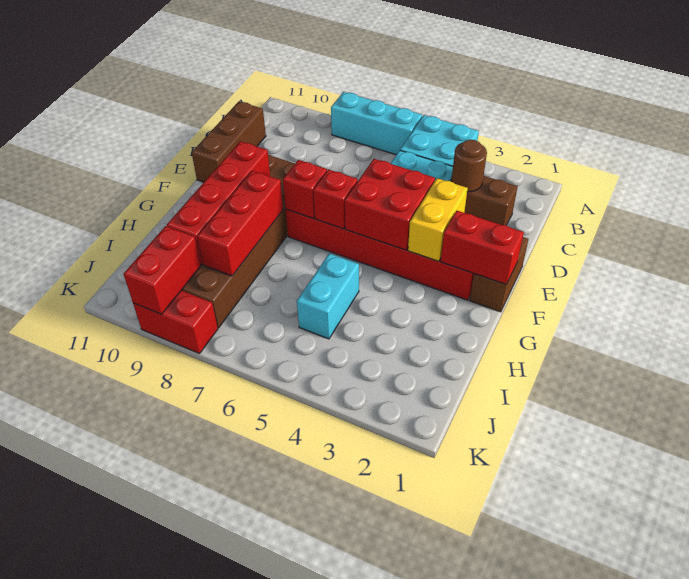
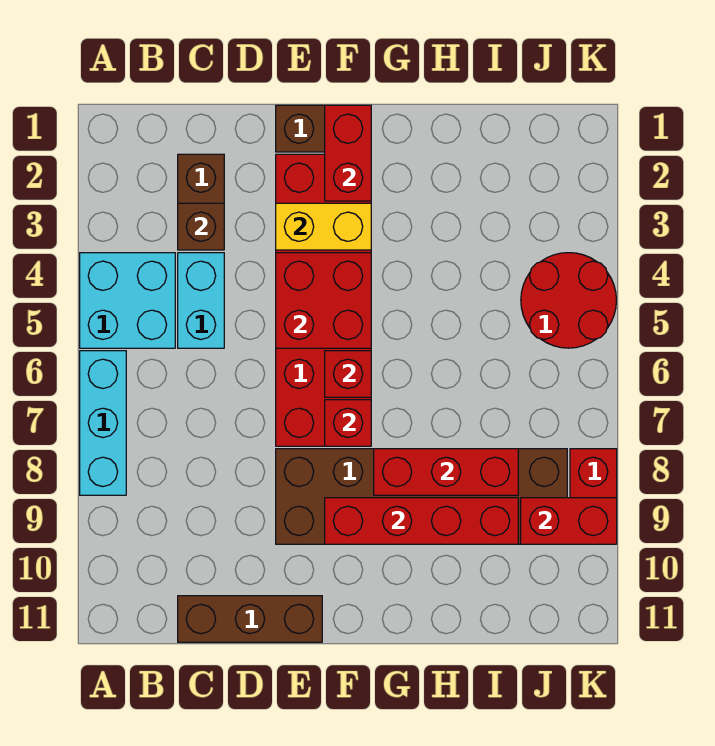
brown 1x1 round brick [452,140,487,192] -> brown 1x1 brick [178,203,224,250]
cyan 1x2 brick [297,254,359,339] -> none
none -> red 2x2 round brick [521,253,616,348]

